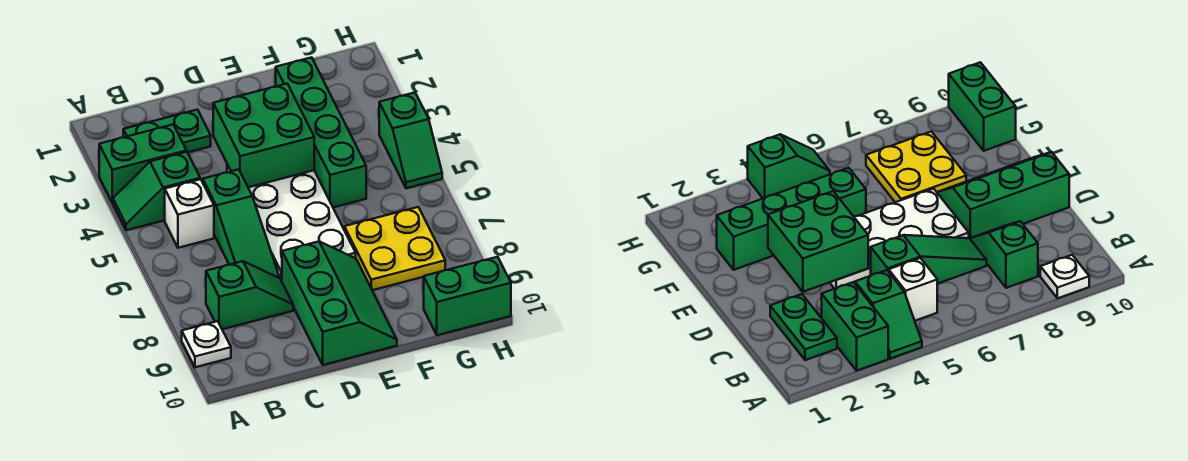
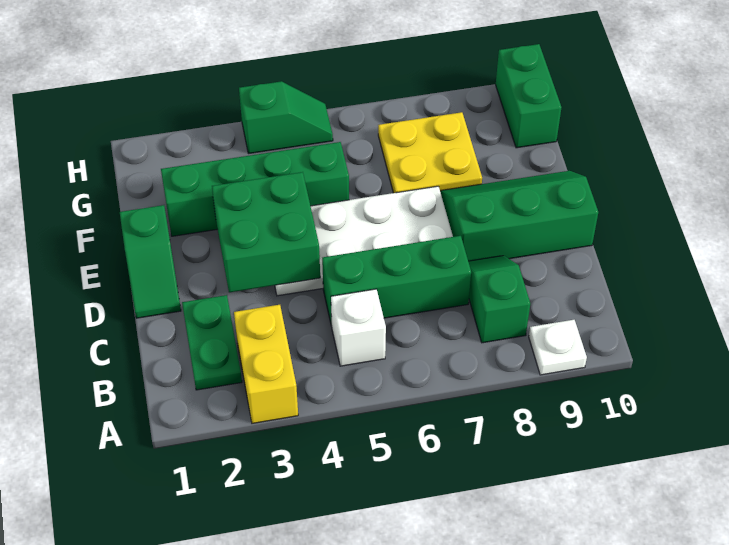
green 1x2 brick [99,125,187,203] -> yellow 1x2 brick [234,305,298,423]
green 1x2 slope [113,152,200,230] -> green 1x2 slope moved to [120,205,181,318]
green 1x3 slope [203,169,280,278] -> green 1x3 brick [322,236,471,326]

